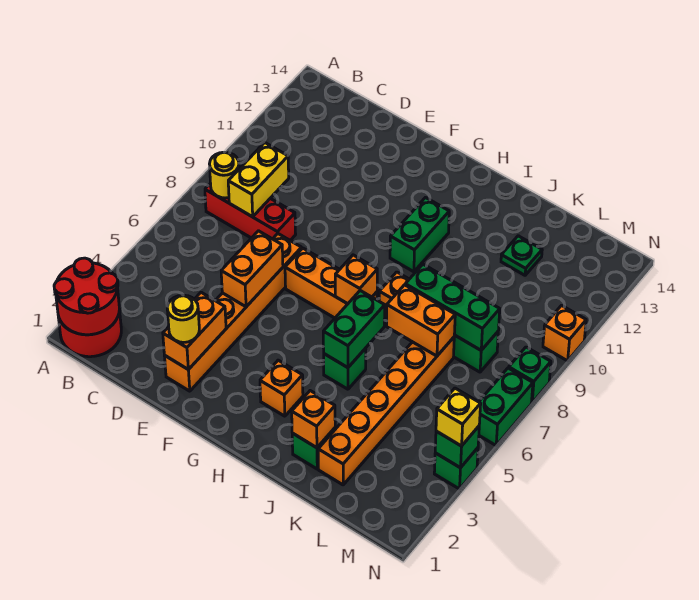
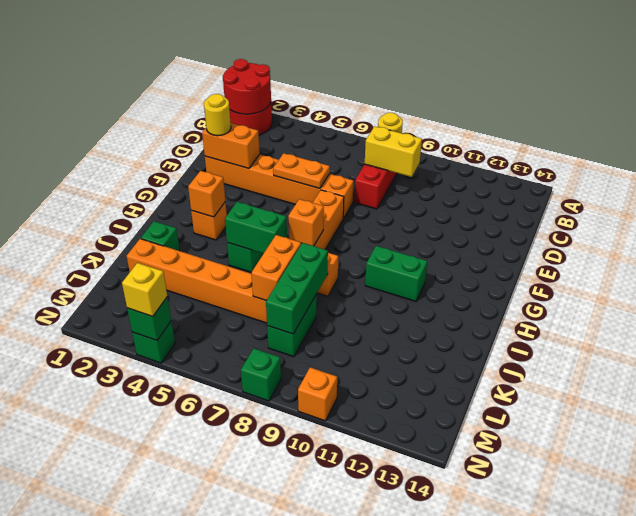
orange 1x2 brick [221,231,283,307] -> orange 1x2 plate [273,153,330,188]
orange 1x1 brick [292,391,335,448] -> orange 1x1 brick moved to [188,171,225,217]
green 1x1 plate [501,236,542,275] -> none
green 1x2 brick [479,368,533,445] -> none

